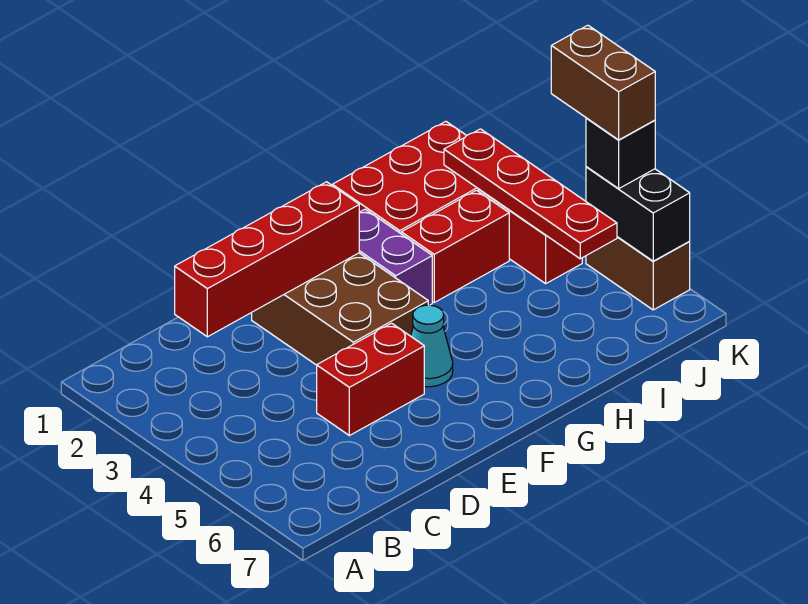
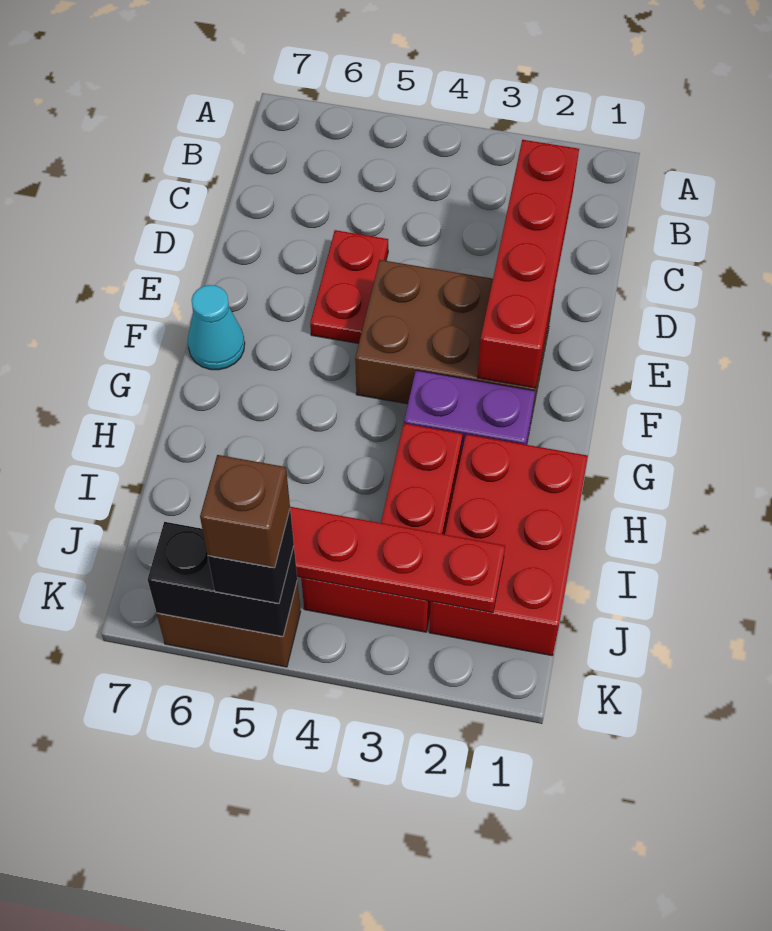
red 1x2 brick [317,323,424,436] -> red 1x2 plate [310,230,388,344]
cyan 1x1 cone [411,305,453,387] -> cyan 1x1 cone moved to [188,285,245,370]
brown 1x2 brick [551,25,655,140] -> brown 1x1 brick [200,455,290,568]

